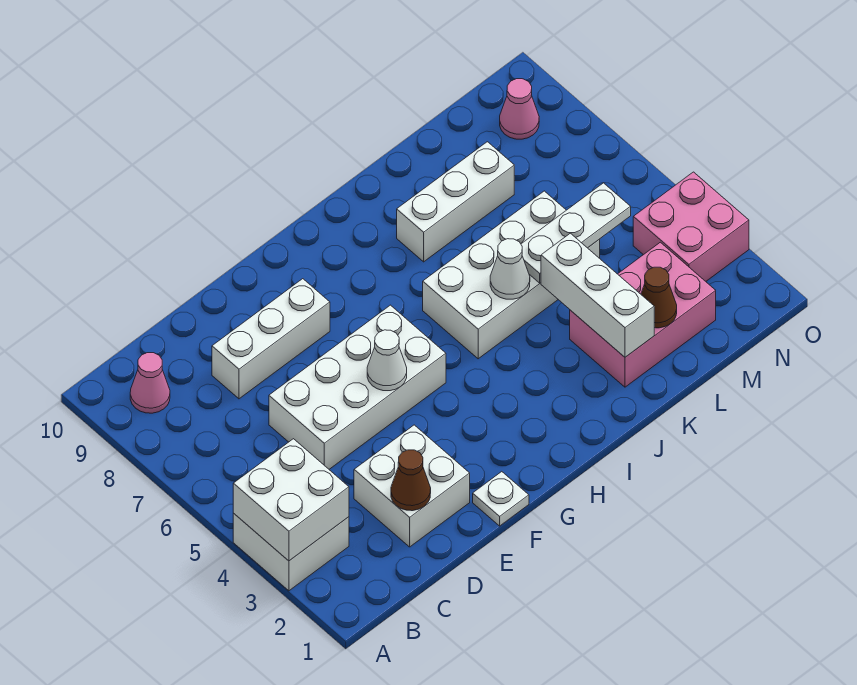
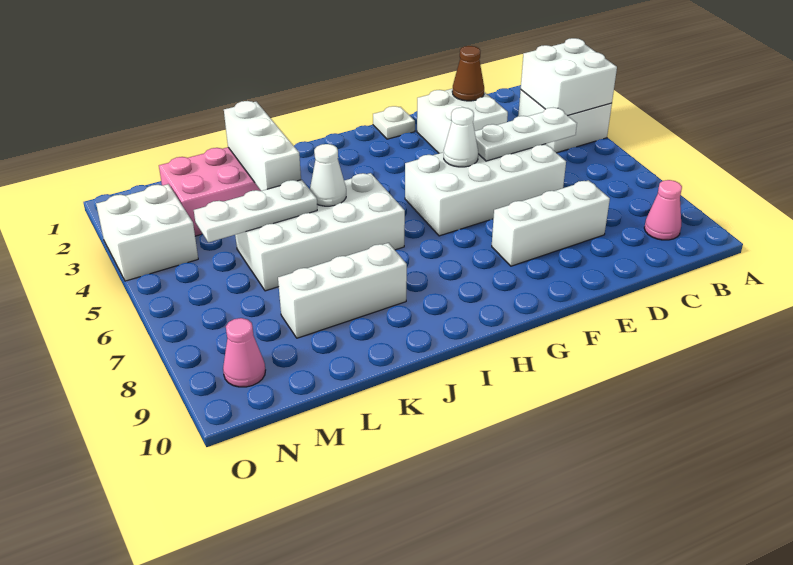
none -> white 1x3 plate [475,108,577,161]
brown 1x1 cone [641,267,677,328] -> none
pink 2x2 brick [633,172,749,281] -> white 2x2 brick [96,184,198,281]

